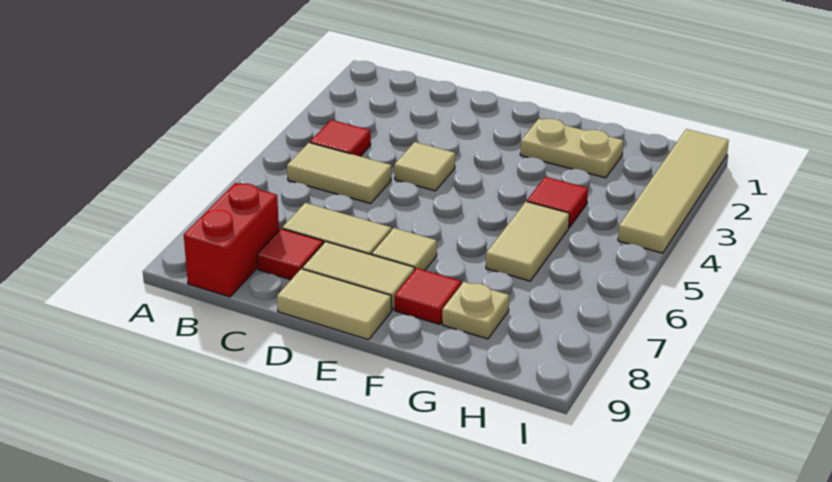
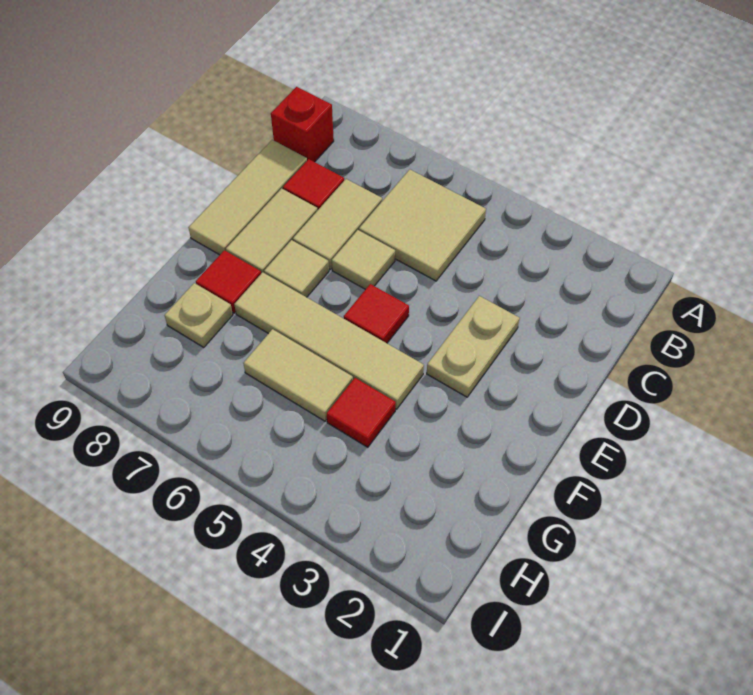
red 1x1 tile [310,120,371,156] -> red 1x1 tile moved to [344,284,409,343]
tan 1x2 tile [287,143,391,203] -> tan 2x2 tile [359,170,486,281]
red 1x2 brick [184,183,279,297] -> red 1x1 brick [271,87,334,162]
tan 1x1 tile [394,142,455,191] -> tan 1x1 tile moved to [332,230,395,290]
tan 1x2 tile [277,269,392,340] -> tan 1x3 tile [188,140,307,255]
tan 1x2 plate [520,119,623,178] -> tan 1x2 plate moved to [427,296,520,397]
tan 1x4 tile [618,129,729,253] -> tan 1x4 tile moved to [234,272,424,409]

